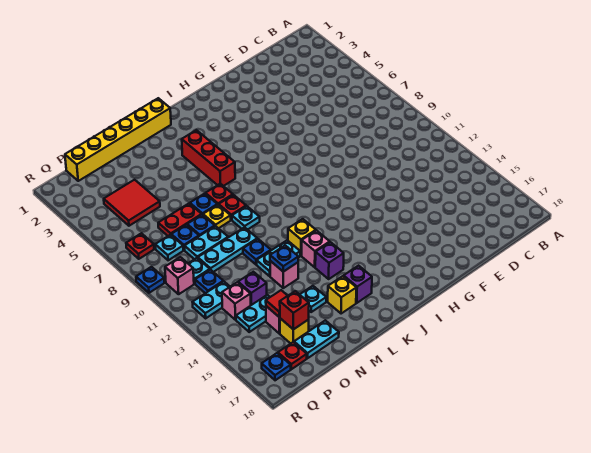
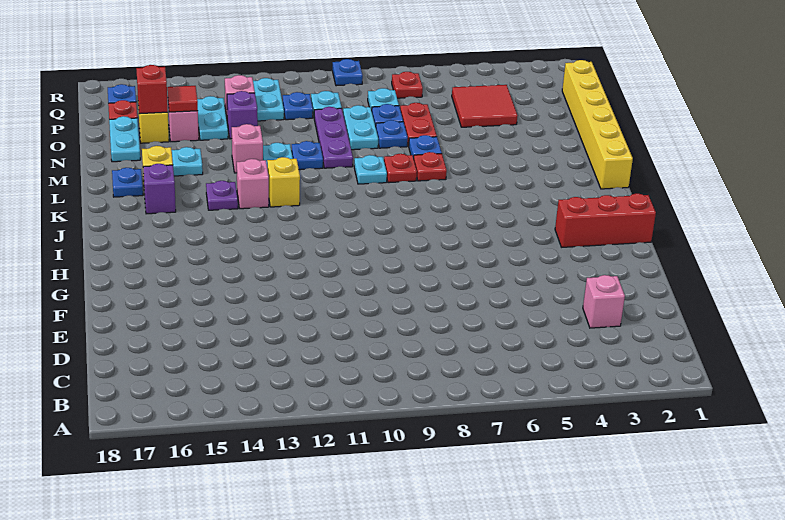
red 1x3 brick [182,130,235,186] -> red 1x3 brick moved to [555,194,656,247]
purple 1x1 brick [315,242,344,279] -> purple 1x1 plate [206,181,238,210]
yellow 1x1 plate [203,205,231,228] -> none
cyan 1x3 plate [198,227,257,272] -> purple 1x3 plate [314,107,353,168]
blue 1x1 plate [270,245,298,272] -> blue 1x1 plate moved to [112,168,143,197]
pink 1x1 brick [165,257,194,294] -> pink 1x1 brick moved to [583,275,625,328]

